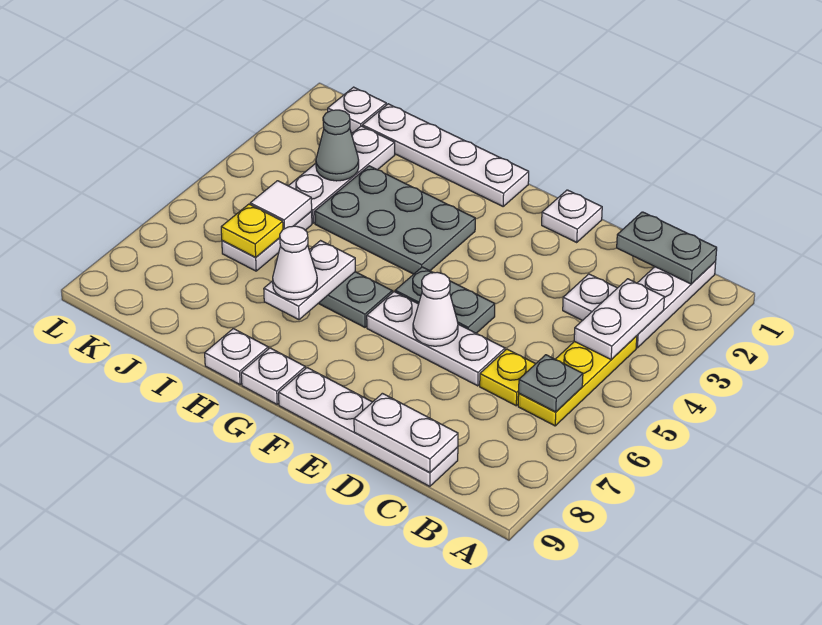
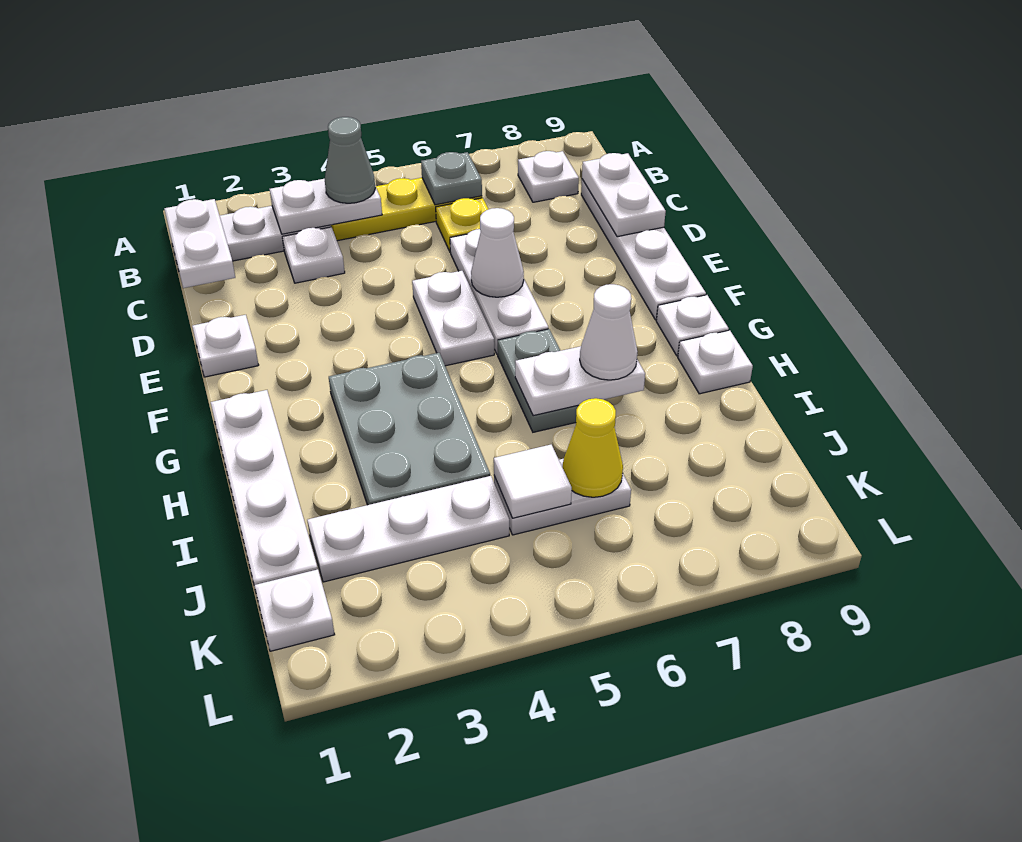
grey 1x2 plate [617,212,717,284] -> white 1x2 plate [164,199,235,288]
none -> white 1x1 plate [518,151,579,202]
grey 1x2 plate [395,267,495,333] -> white 1x2 plate [412,271,494,366]
grey 1x1 cone [316,110,359,181] -> grey 1x1 cone moved to [325,117,375,203]
yellow 1x1 plate [221,204,283,257] -> yellow 1x1 cone [562,398,623,497]

